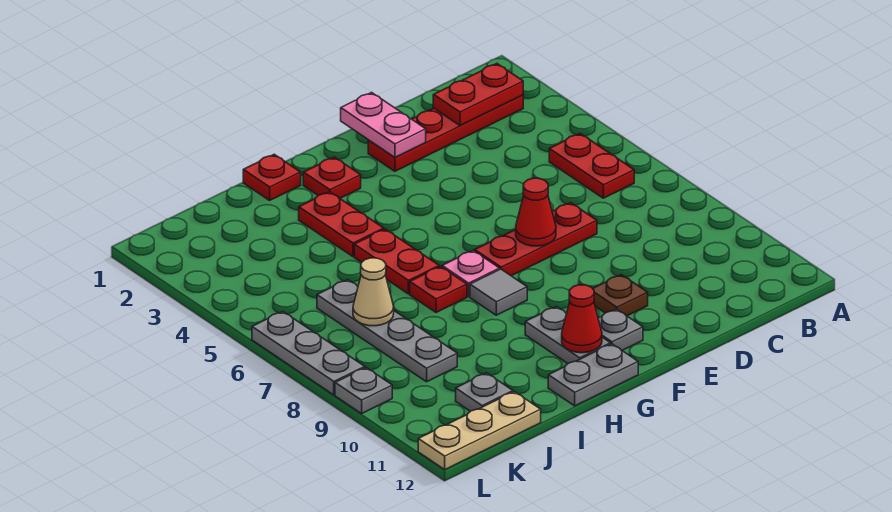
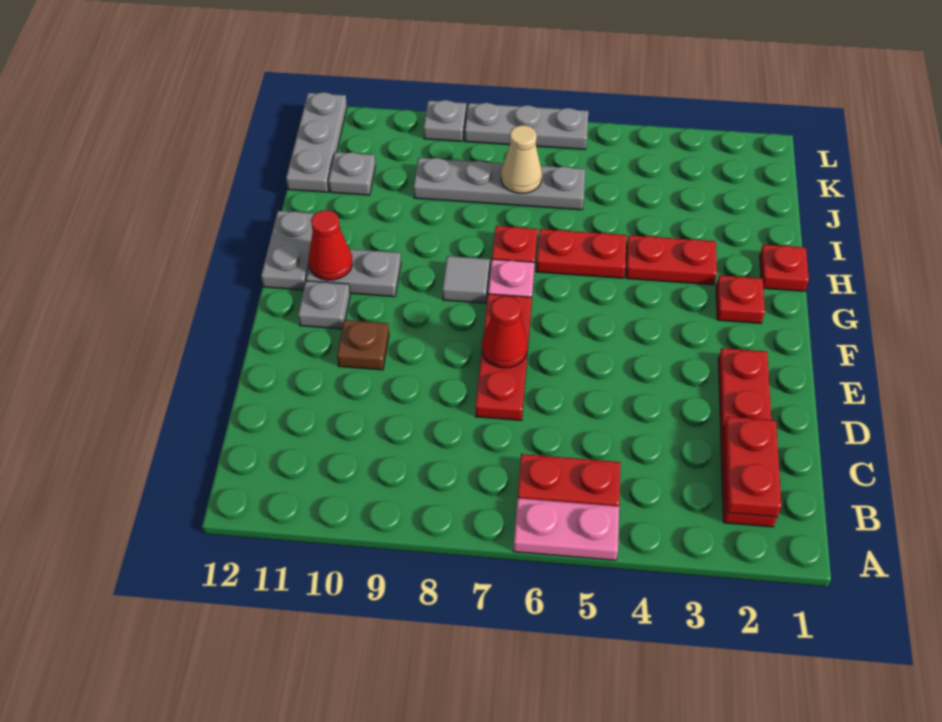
pink 1x2 plate [341,93,426,157] -> pink 1x2 plate moved to [513,498,619,560]
tan 1x3 plate [418,392,541,469] -> grey 1x3 plate [286,92,347,192]

